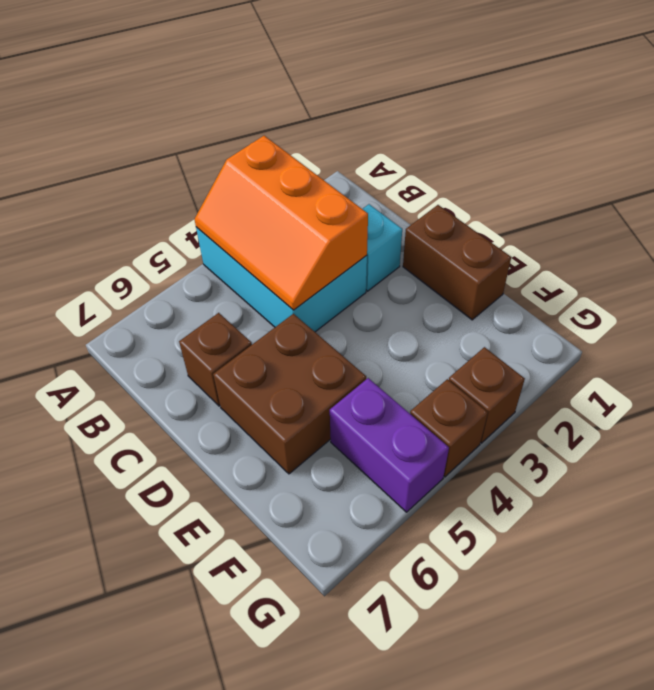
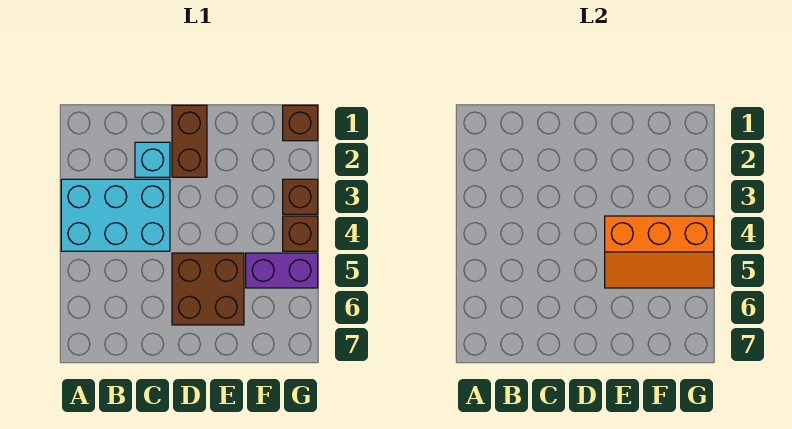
orange 2x3 slope [195,136,368,310] -> orange 2x3 slope moved to [605,216,714,288]
brown 1x1 brick [179,313,252,406] -> brown 1x1 brick moved to [283,105,318,141]
brown 1x2 brick [403,205,511,320] -> brown 1x2 brick turned to [172,105,207,177]

